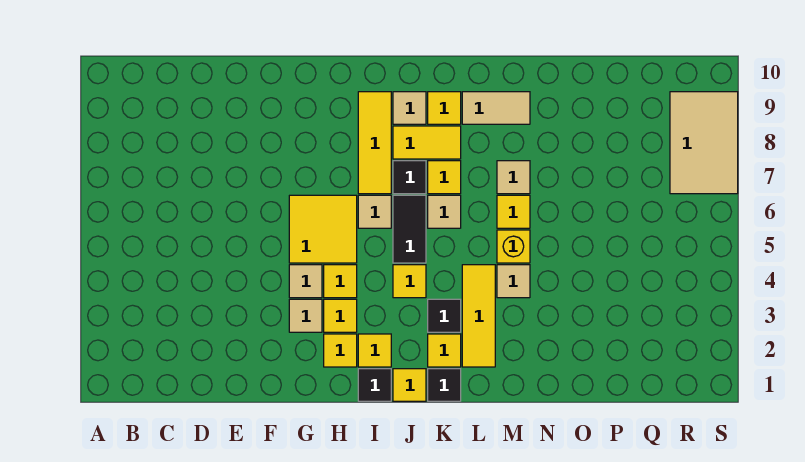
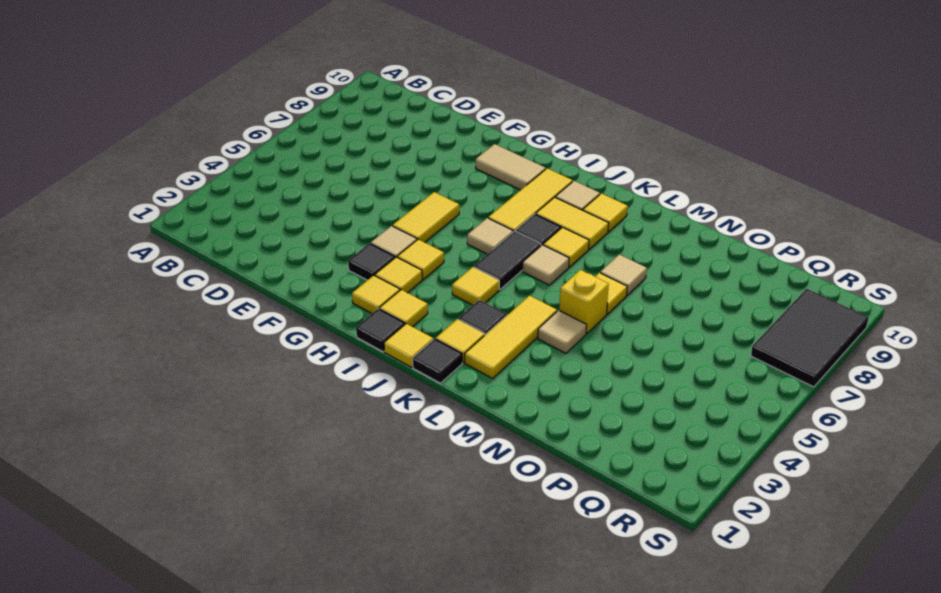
tan 1x1 tile [289,299,322,332] -> black 1x1 tile [348,243,395,280]
yellow 2x2 tile [289,195,357,263] -> yellow 1x2 tile [393,192,459,242]
tan 1x2 tile [462,92,530,124] -> tan 1x2 tile moved to [476,144,546,190]
tan 2x3 tile [670,92,738,194] -> black 2x3 tile [751,289,869,387]

